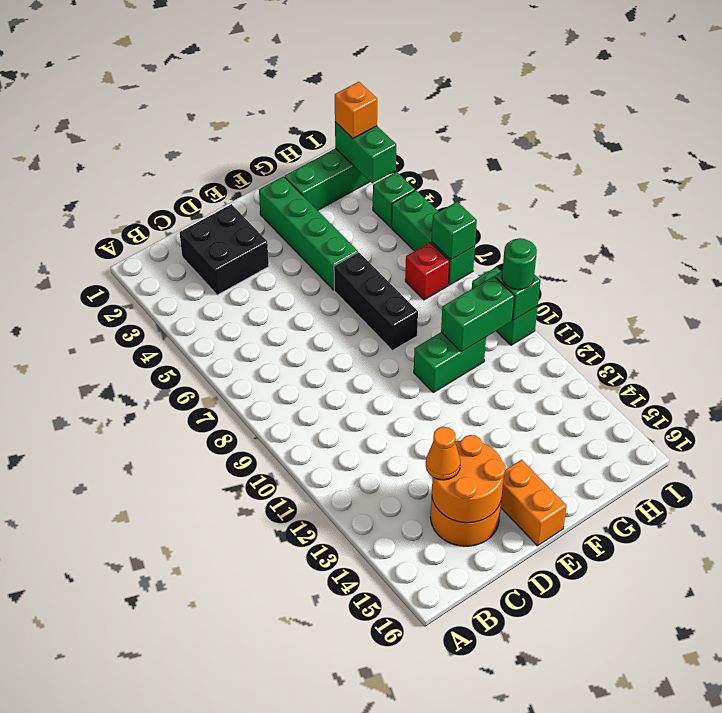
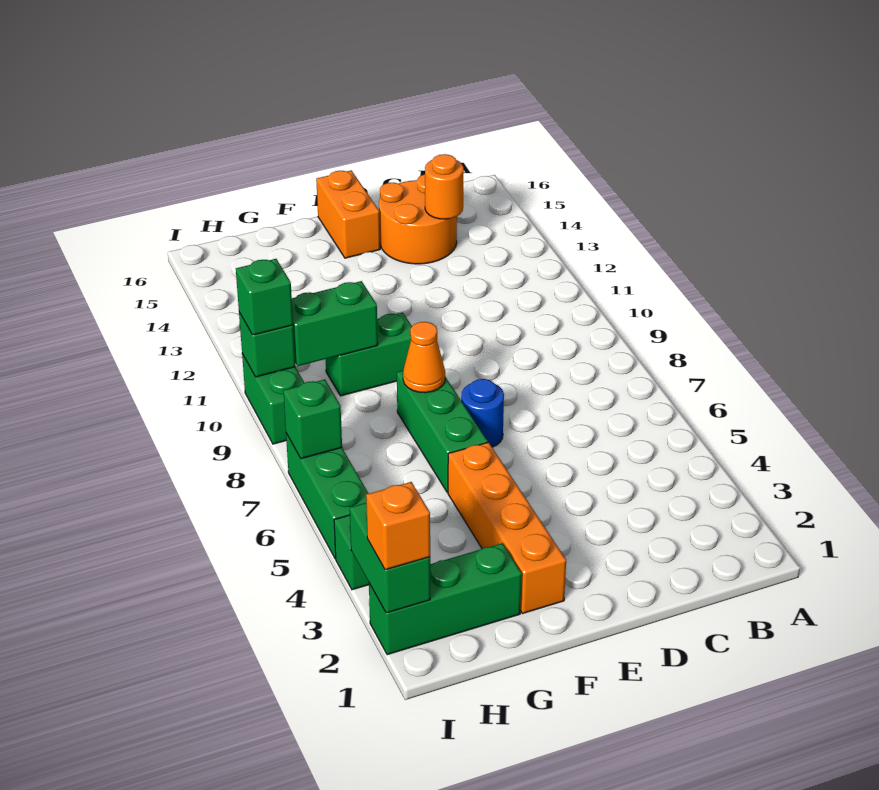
black 2x2 brick [180,204,269,295] -> none
orange 2x2 round brick [432,435,505,523] -> orange 1x1 round brick [425,154,464,219]
orange 1x1 cone [426,427,460,480] -> orange 1x1 cone moved to [403,322,445,393]
none -> blue 1x1 round brick [461,379,504,447]
green 1x4 brick [259,176,358,290] -> orange 1x4 brick [448,442,566,614]
black 1x3 brick [334,252,418,351] -> green 1x3 brick [397,371,488,493]
red 1x1 brick [405,242,450,300] -> none
green 1x1 round brick [502,238,537,290] -> green 1x1 brick [236,259,293,335]

